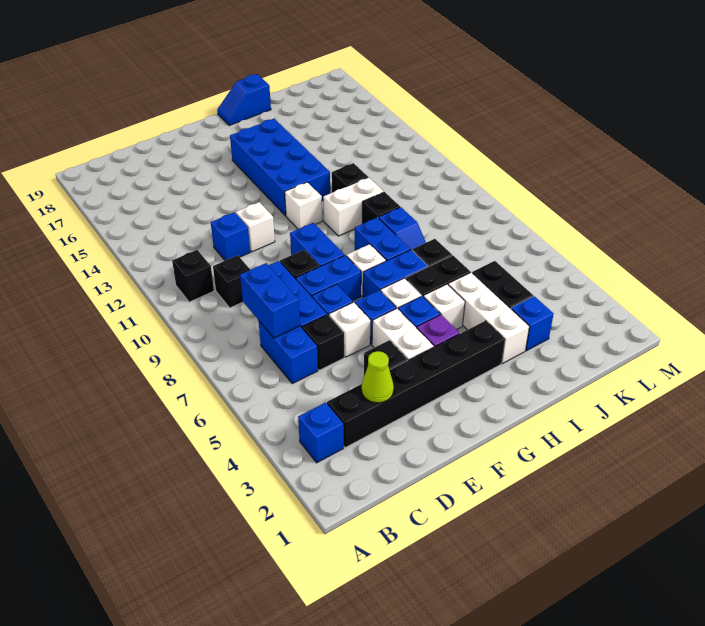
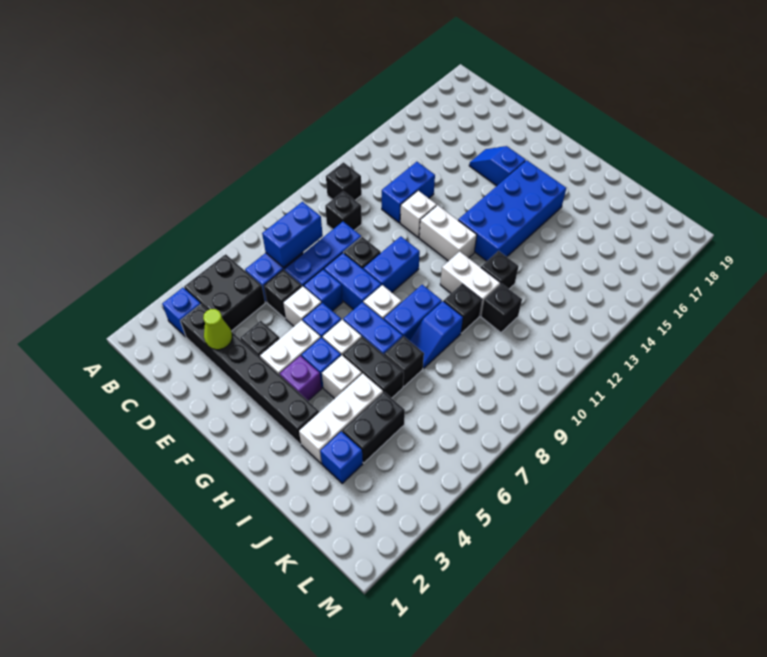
none -> black 2x2 brick [184,254,265,331]
blue 1x1 brick [211,212,250,260] -> blue 1x2 brick [382,162,435,223]
white 1x1 brick [285,182,322,229] -> white 1x2 brick [419,205,477,261]
blue 1x2 slope [217,74,271,126] -> blue 1x2 slope moved to [469,146,526,186]
none -> black 1x1 brick [481,283,522,333]

